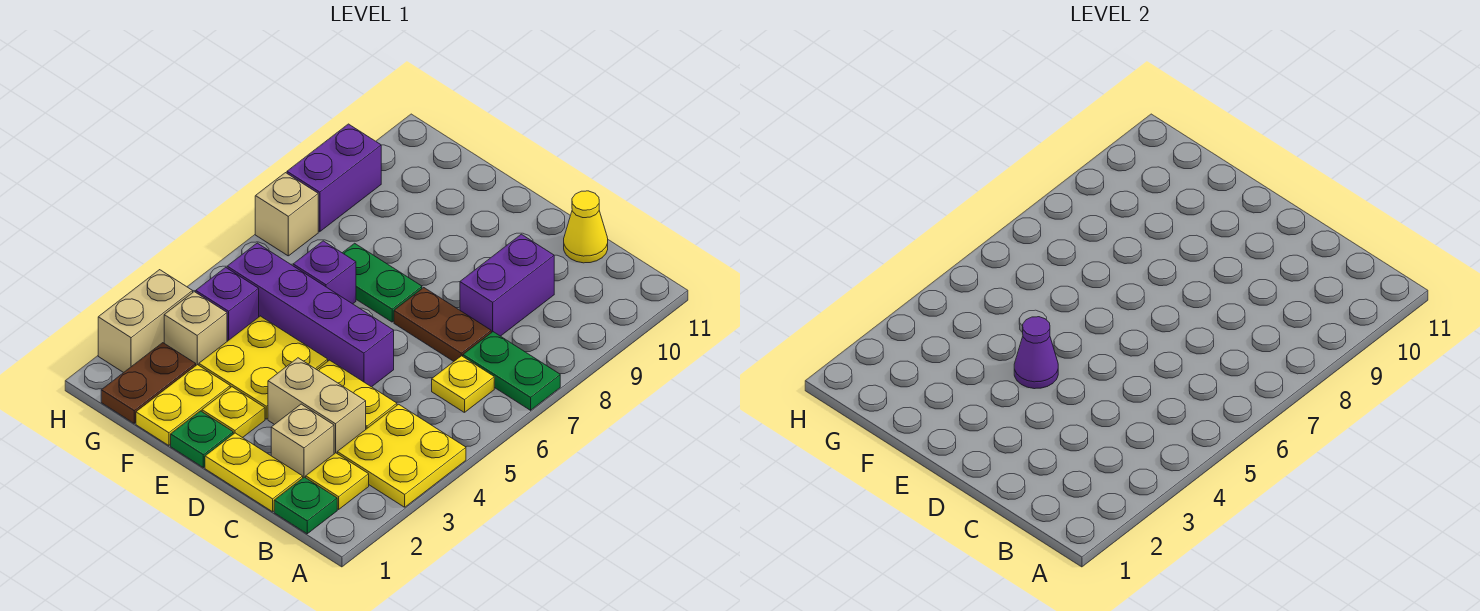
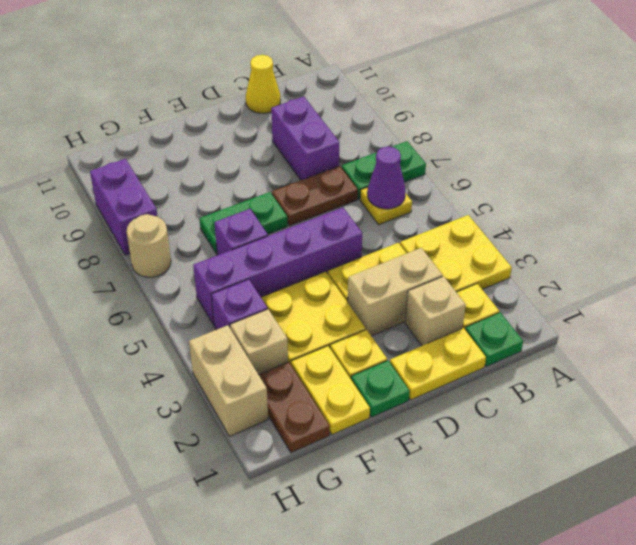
purple 1x1 cone [1014,317,1058,389] -> purple 1x1 cone moved to [367,147,406,209]
tan 1x1 brick [255,173,318,256] -> tan 1x1 round brick [127,214,171,277]

